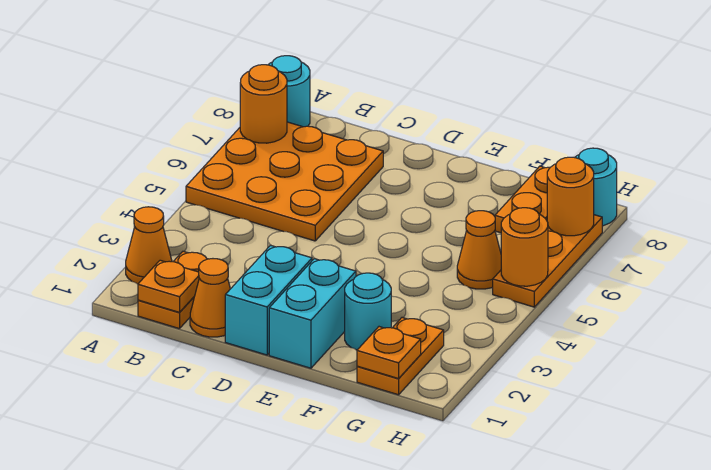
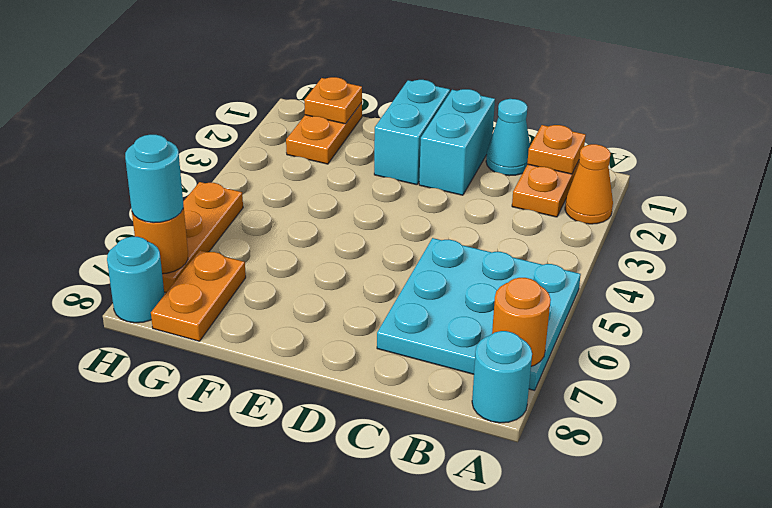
orange 3x3 plate [186,122,383,241] -> cyan 3x3 plate [377,238,581,390]
orange 1x1 cone [190,259,230,337] -> cyan 1x1 cone [486,99,530,176]
cyan 1x1 round brick [345,273,391,350] -> cyan 1x1 round brick moved to [125,135,183,223]
orange 1x1 cone [457,211,501,289] -> none
orange 1x1 round brick [501,208,548,286] -> none

